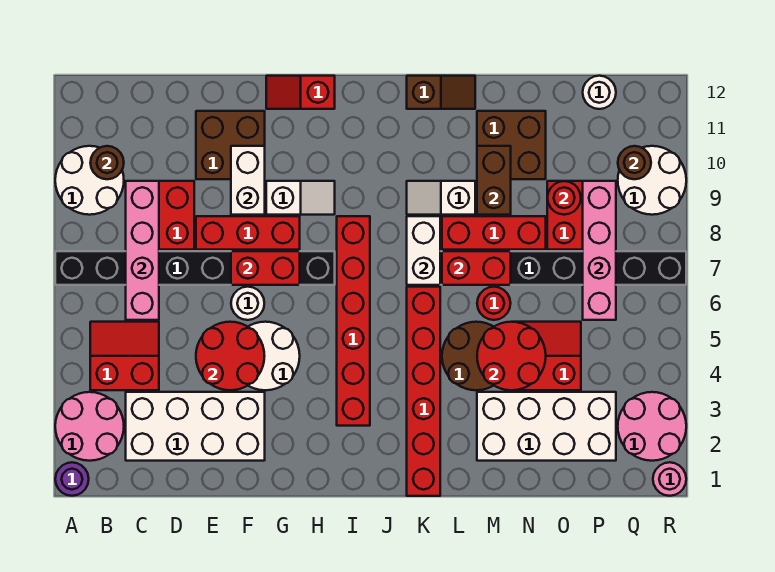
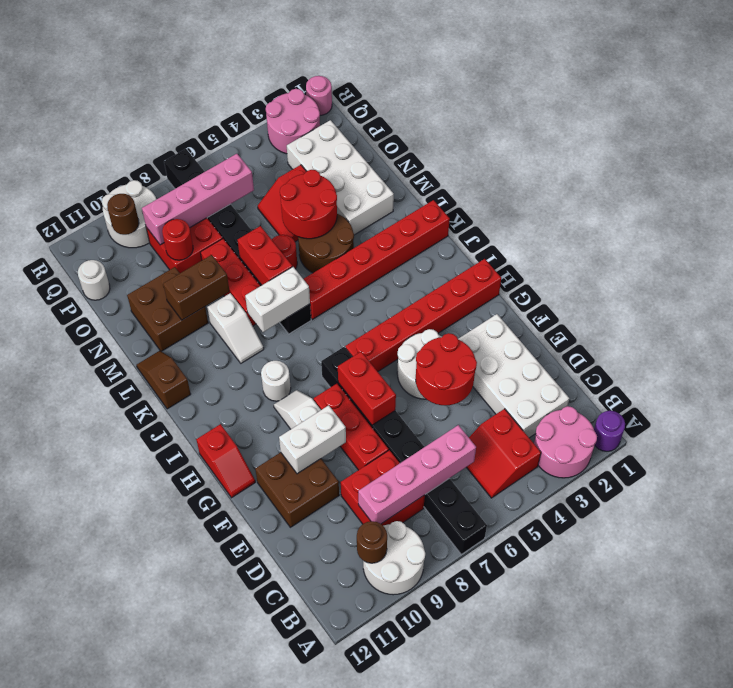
white 1x1 round brick [231,287,264,320] -> white 1x1 round brick moved to [261,361,291,401]
red 1x6 brick [337,216,370,426] -> red 1x6 brick moved to [345,259,501,372]

